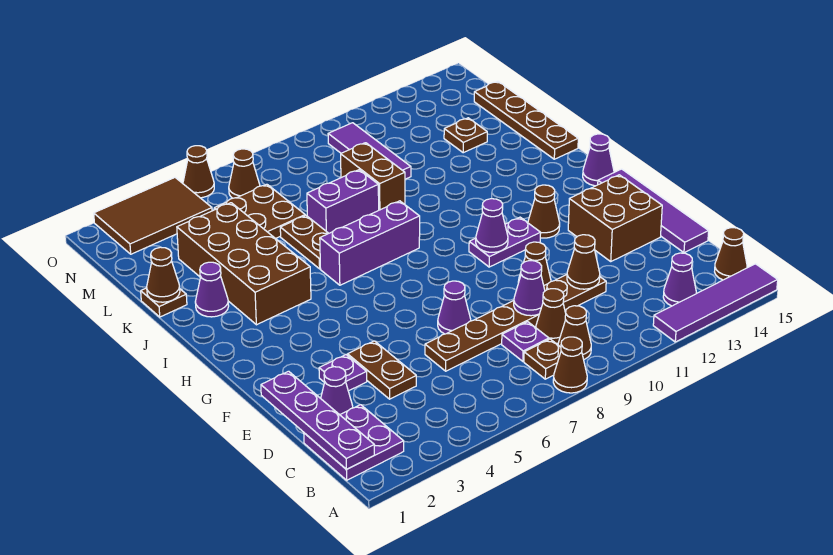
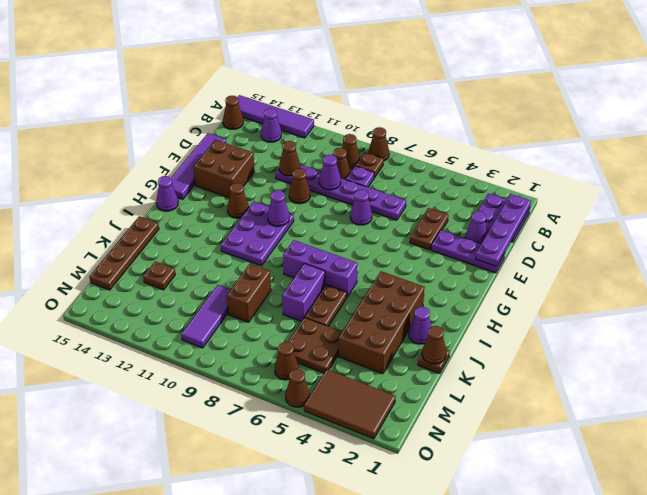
brown 1x6 plate [425,275,606,371] -> purple 1x6 plate [275,164,406,220]
purple 1x1 plate [319,355,367,391] -> purple 1x3 plate [431,230,505,273]
purple 1x2 plate [469,217,541,267] -> purple 2x3 plate [221,201,294,266]
purple 1x2 brick [307,170,379,233] -> purple 1x2 brick turned to [282,263,325,321]

